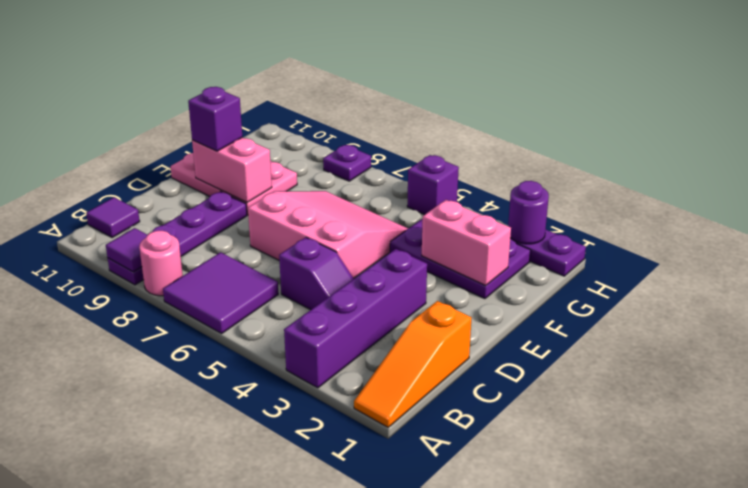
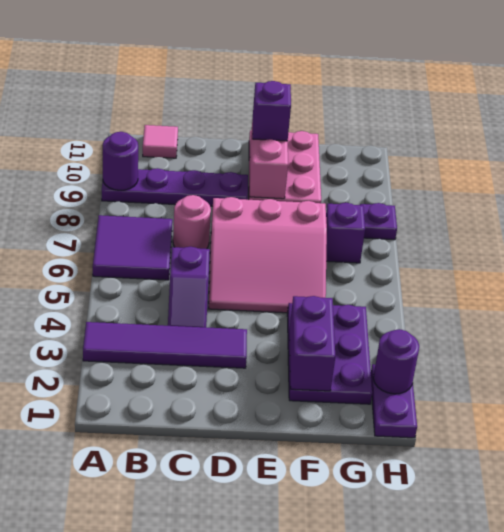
orange 1x3 slope [354,301,471,427] -> none
purple 1x4 brick [284,249,427,388] -> purple 1x4 tile [83,322,247,368]
pink 1x1 round brick [139,231,183,296] -> pink 1x1 round brick moved to [173,195,211,249]
purple 1x1 tile [106,228,147,272] -> purple 1x1 round brick [103,132,138,190]
purple 1x1 tile [86,197,140,238] -> pink 1x1 tile [143,125,178,158]
pink 3x3 slope [248,191,408,278] -> pink 3x3 slope turned to [209,197,327,313]
pink 1x2 brick [422,200,511,286] -> purple 1x2 brick [289,296,335,391]
purple 1x1 brick [407,155,459,215] -> purple 1x1 brick moved to [326,203,365,263]

